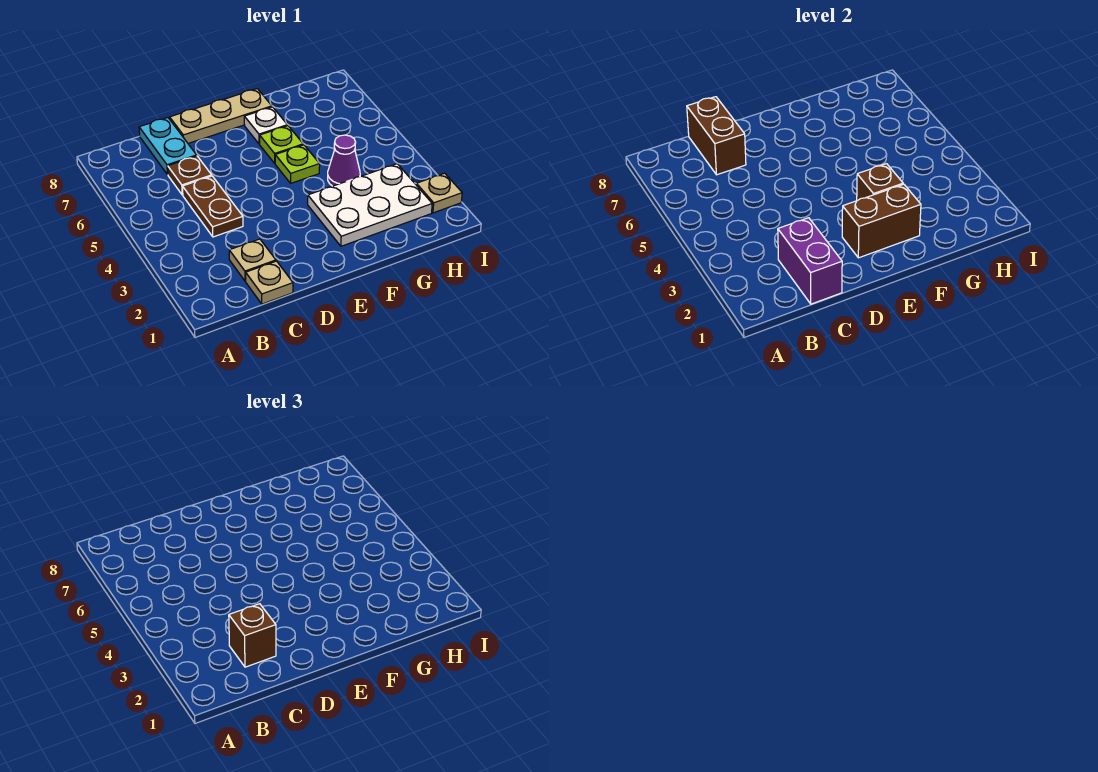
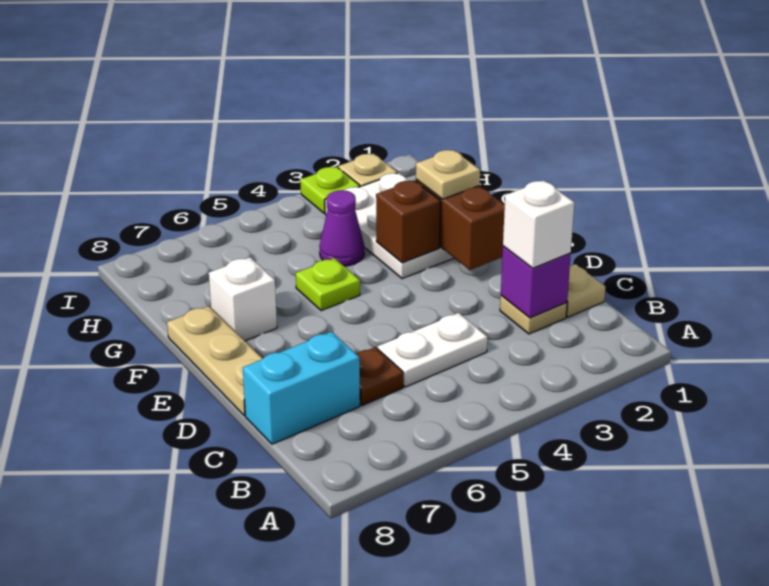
purple 1x2 brick [778,218,842,304] -> purple 1x1 brick [501,246,571,318]
brown 1x1 brick [229,604,276,667] -> white 1x1 brick [503,180,574,268]
brown 1x2 plate [183,176,243,237] -> white 1x2 plate [378,313,487,387]
cyan 1x2 plate [139,118,197,175] -> cyan 1x2 brick [243,332,360,444]
brown 1x2 brick [687,97,746,175] -> none
none -> tan 1x1 plate [416,150,480,199]
lime 1x1 plate [260,126,303,163] -> lime 1x1 plate moved to [300,167,360,213]
white 1x1 plate [244,107,287,144] -> white 1x1 brick [209,257,277,341]

